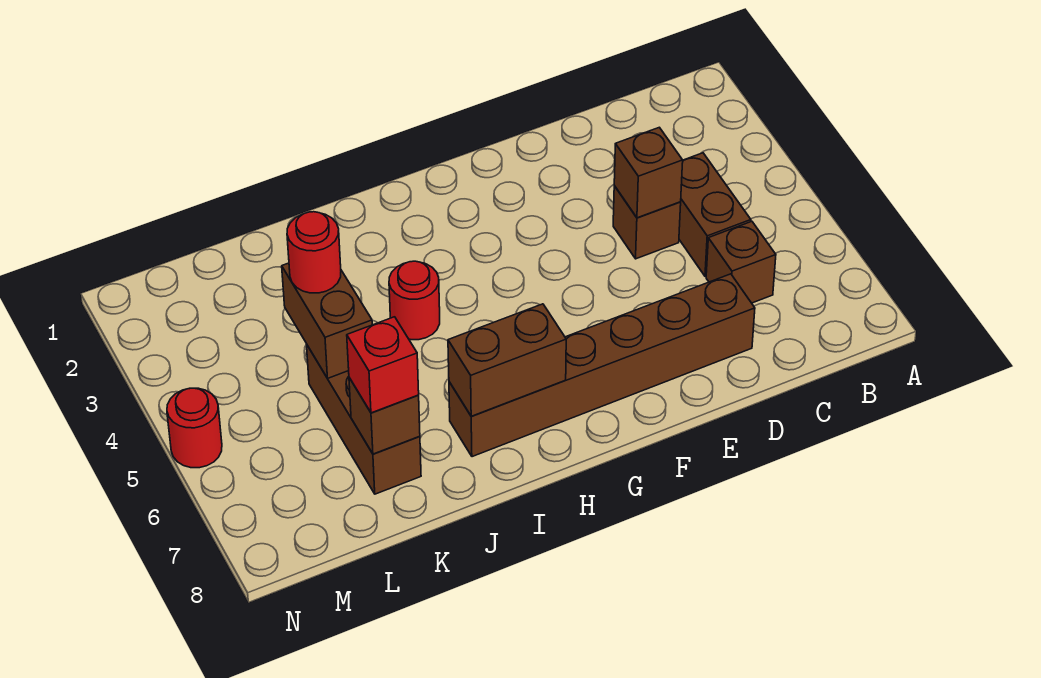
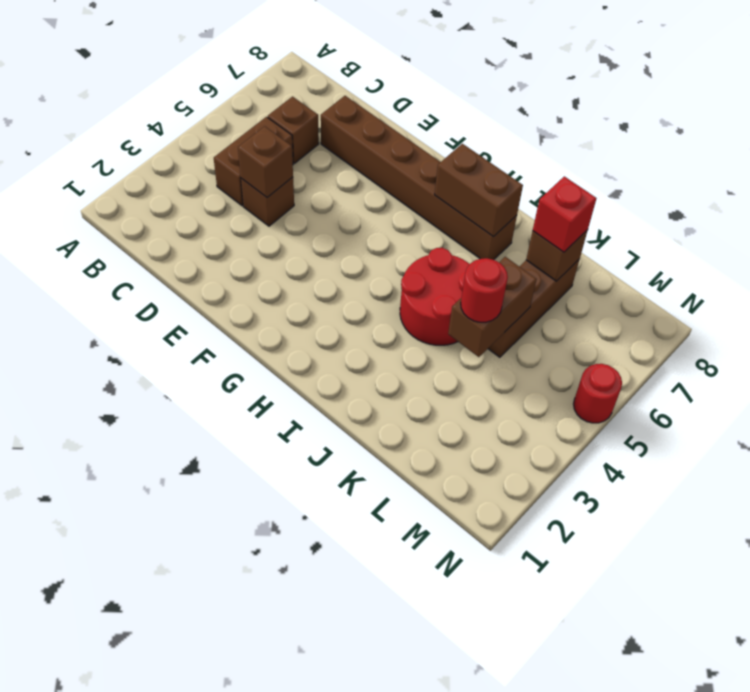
red 1x1 round brick [389,261,440,340] -> red 2x2 round brick [400,248,469,345]

